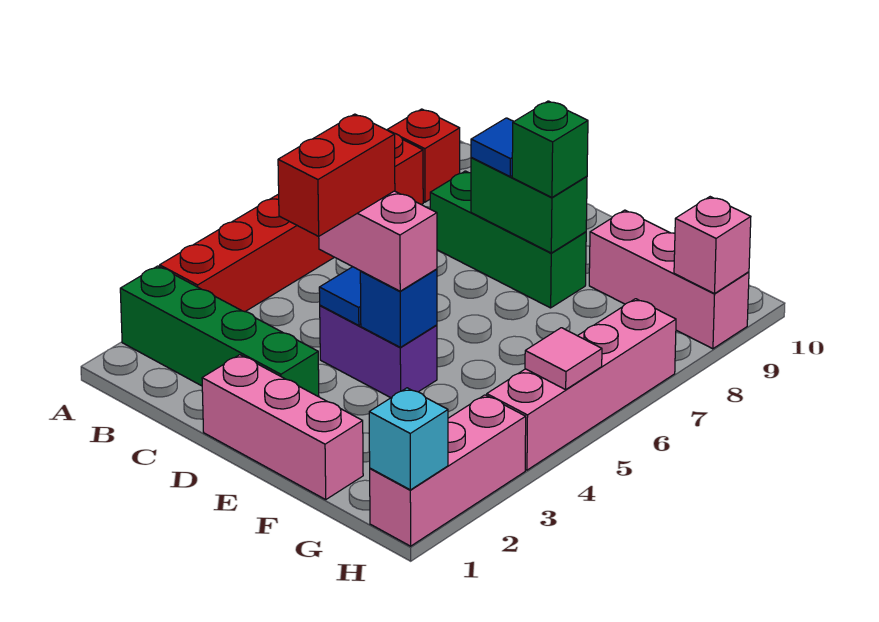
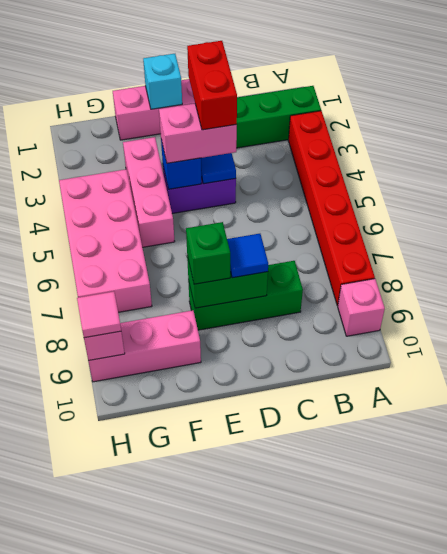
red 1x1 brick [387,109,460,202] -> pink 1x1 brick [338,279,385,336]
pink 1x3 brick [370,395,526,546] -> pink 1x3 brick moved to [123,137,175,247]
cyan 1x1 brick [369,388,448,490] -> cyan 1x1 brick moved to [143,54,182,109]
pink 1x4 brick [487,299,676,470] -> pink 2x4 brick [59,169,152,312]
pink 1x1 tile [525,328,602,390] -> pink 1x1 tile moved to [77,292,121,338]

